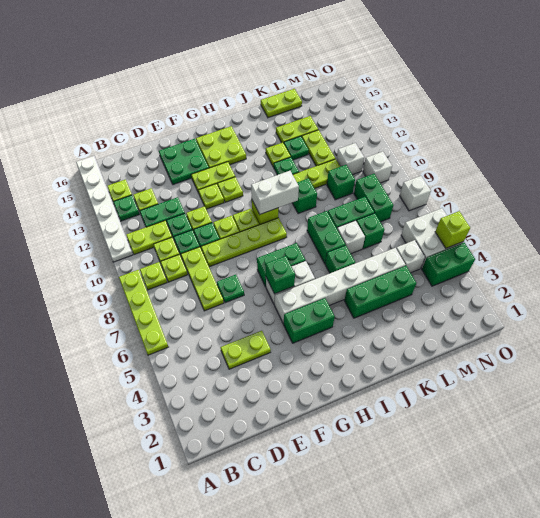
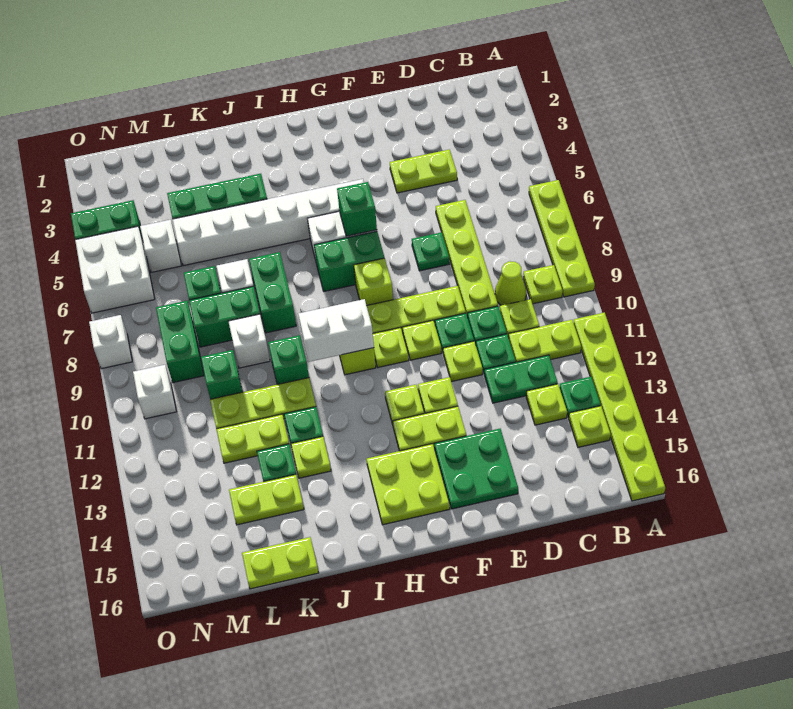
white 1x6 plate [76,156,133,262] -> lime 1x6 plate [574,313,665,501]
lime 1x1 plate [160,254,188,282] -> lime 1x1 cone [495,261,527,305]
lime 1x3 plate [181,247,224,311] -> lime 1x4 plate [436,200,498,318]
green 1x2 brick [284,298,335,343] -> none
green 1x1 brick [325,245,355,273] -> none
lime 1x2 plate [302,130,335,166] -> lime 1x2 plate turned to [216,414,289,463]
white 1x1 brick [337,143,364,175] -> white 1x1 brick moved to [228,314,270,368]
lime 1x1 brick [435,211,470,248] -> lime 1x1 brick moved to [354,258,393,305]

